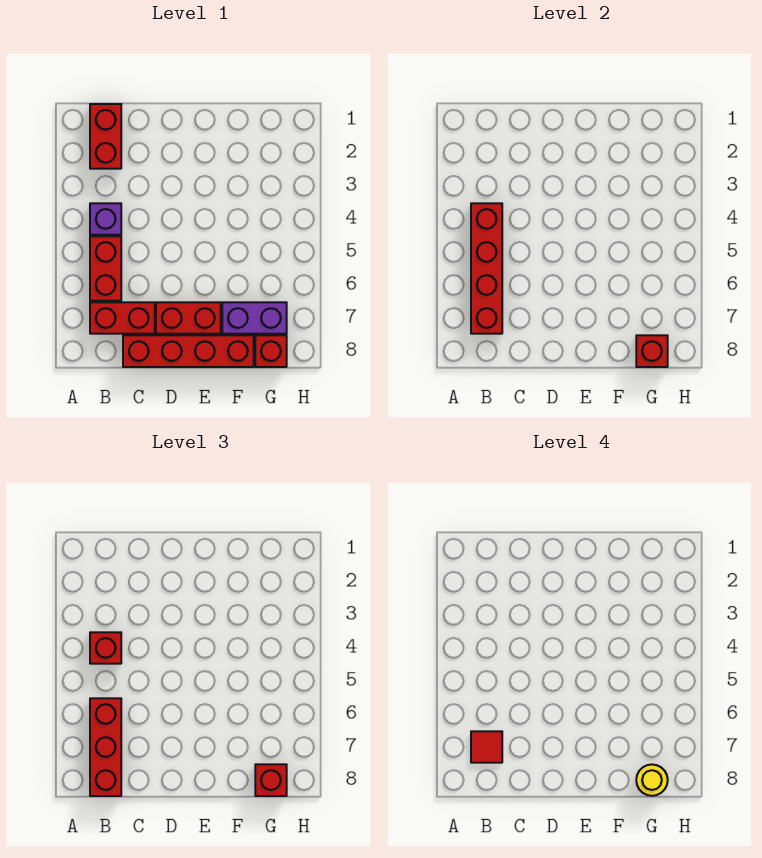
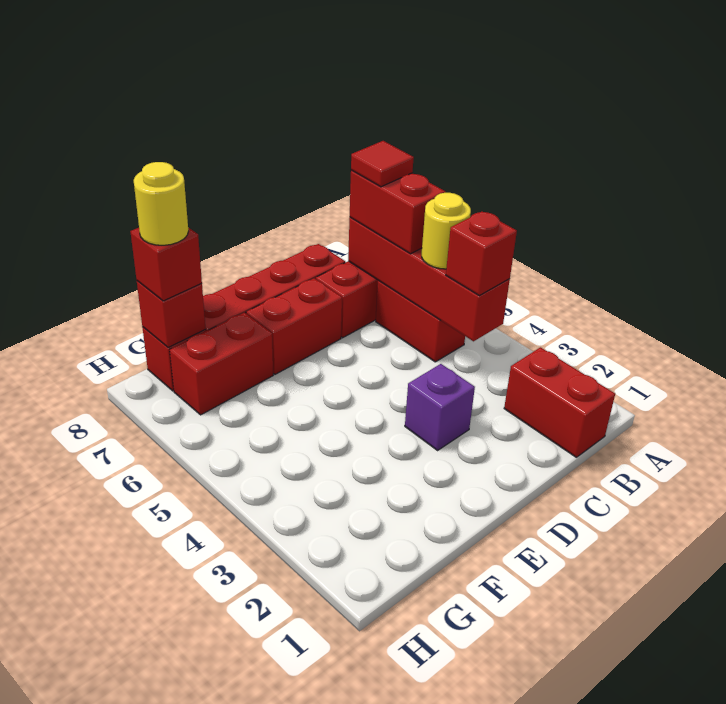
purple 1x1 brick [90,203,121,235] -> purple 1x1 brick moved to [405,364,475,450]
none -> yellow 1x1 round brick [422,193,471,269]
red 1x3 brick [90,698,121,796] -> red 1x2 brick [350,170,445,254]
purple 1x2 brick [222,302,287,334] -> red 1x2 brick [170,313,273,415]

